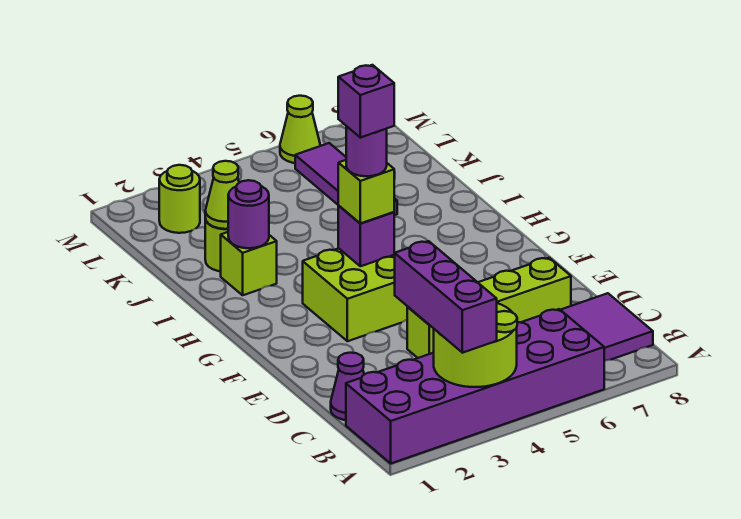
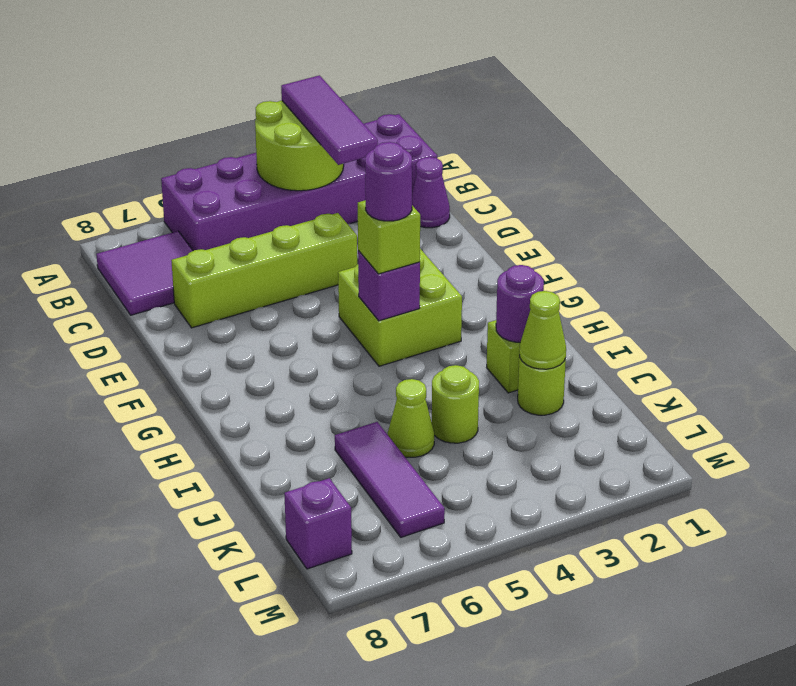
purple 1x3 brick [395,241,497,353] -> purple 1x3 tile [281,75,378,165]
purple 1x1 brick [338,65,394,138] -> purple 1x1 brick moved to [284,478,352,569]
lime 1x1 round brick [159,165,200,233] -> lime 1x1 round brick moved to [432,365,479,443]
lime 1x1 cone [280,96,320,163] -> lime 1x1 cone moved to [388,379,434,457]

